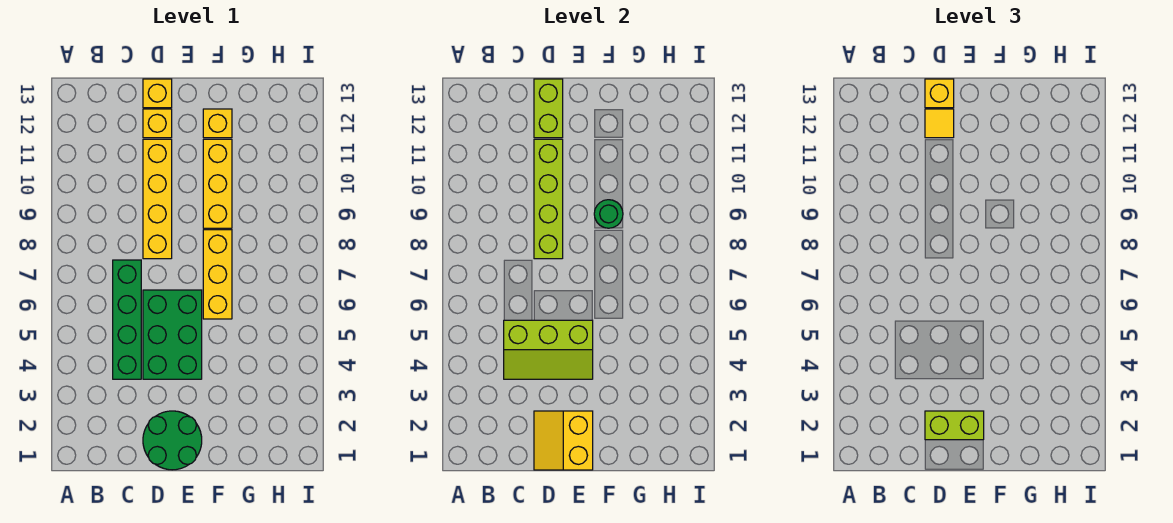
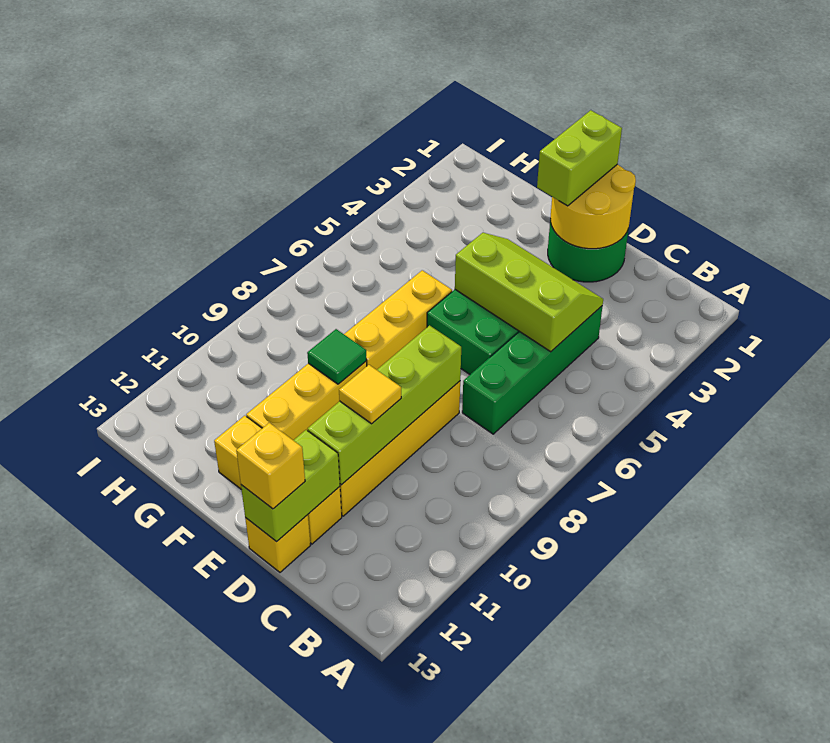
yellow 2x2 slope [534,411,593,470] -> yellow 2x2 round brick [550,164,636,249]
lime 1x2 brick [925,411,984,440] -> lime 1x2 brick turned to [537,110,622,206]
yellow 1x1 tile [925,109,954,138] -> yellow 1x1 tile moved to [339,365,401,424]
green 1x1 round brick [594,200,623,228] -> green 1x1 tile [307,329,367,384]

